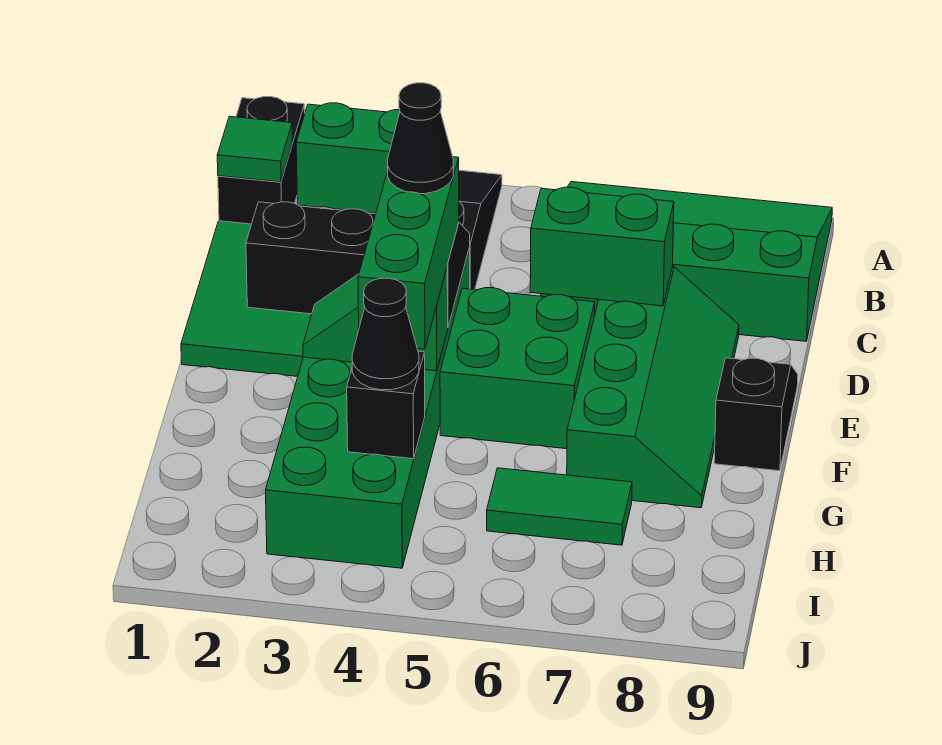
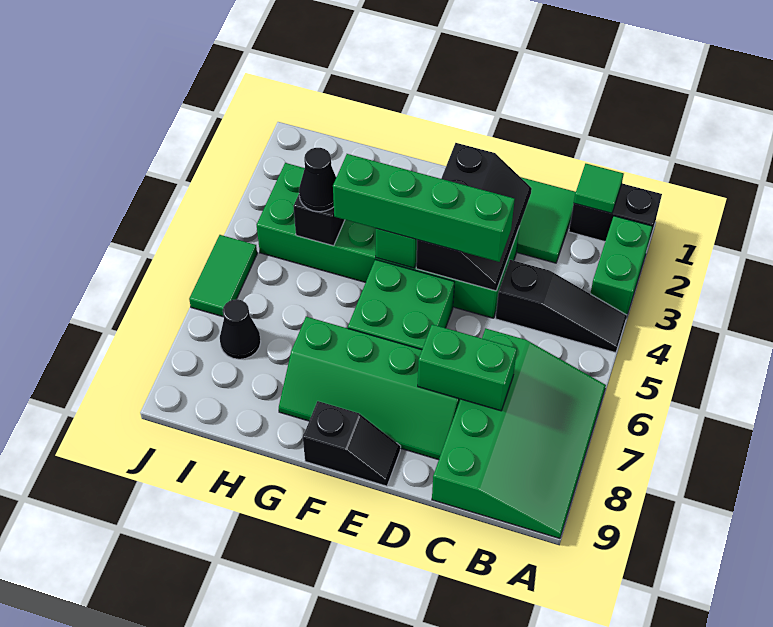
green 1x2 brick [530,187,674,306] -> green 1x2 brick turned to [418,324,517,411]
green 1x3 brick [358,157,459,349] -> green 1x4 brick [333,154,515,262]
black 1x1 cone [387,83,453,194] -> black 1x1 cone moved to [220,299,261,359]
green 1x2 tile [487,468,632,545] -> green 1x2 tile moved to [189,235,257,317]

